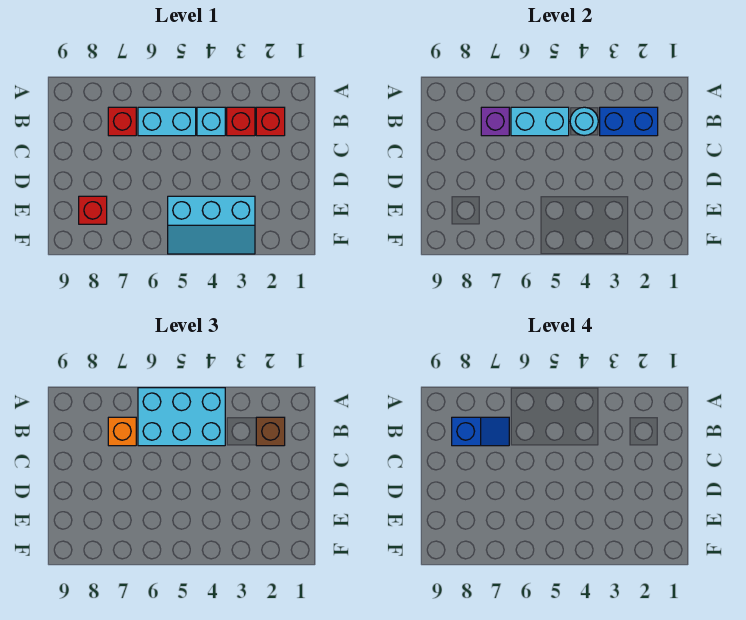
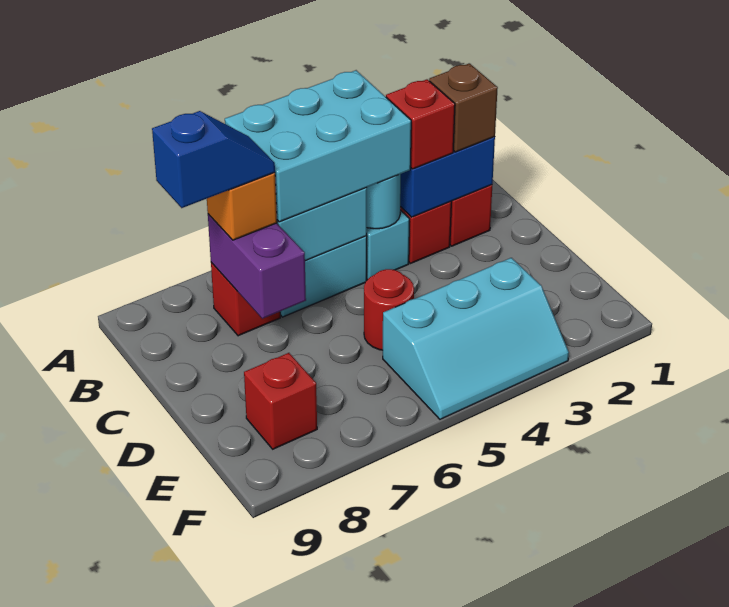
none -> red 1x1 brick [386,79,455,169]
purple 1x1 brick [481,107,509,136] -> purple 1x2 brick [208,214,306,319]
none -> red 1x1 round brick [364,269,414,350]

